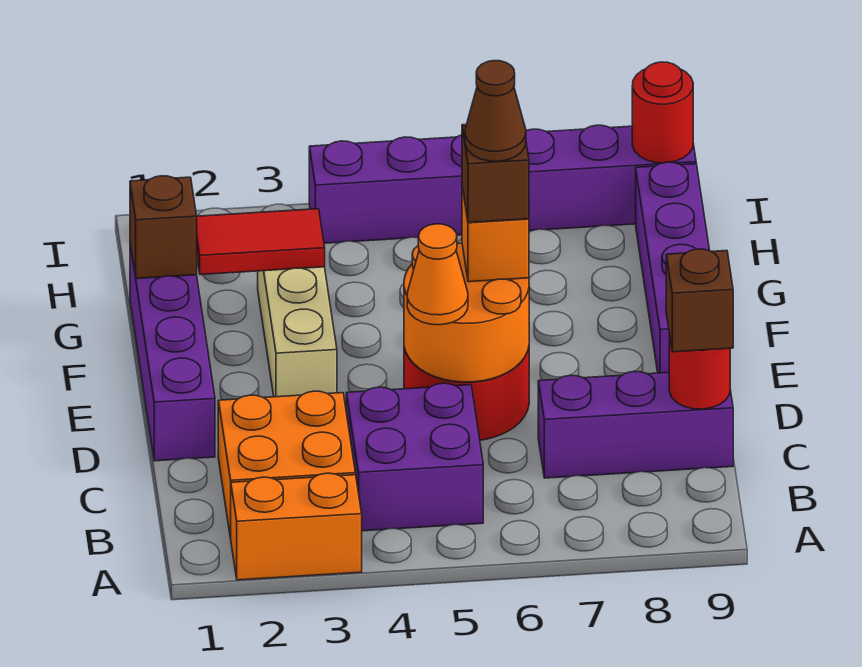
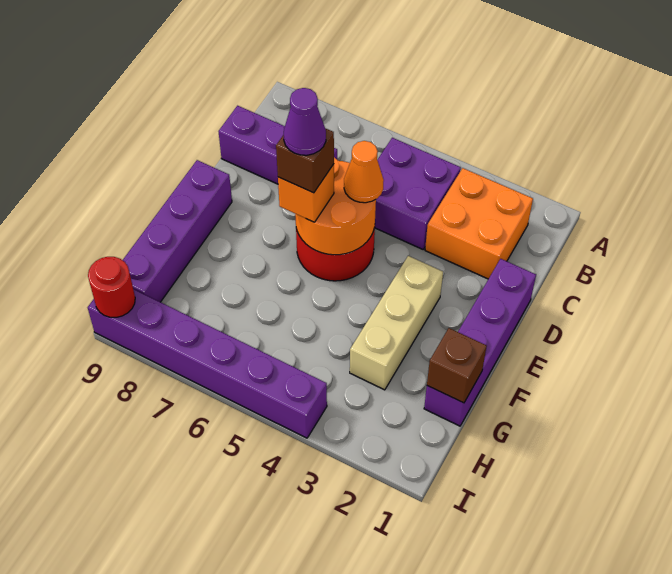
orange 1x2 brick [231,473,362,580] -> none
red 1x1 round brick [669,334,730,409] -> none
brown 1x1 brick [666,249,733,352] -> none
brown 1x1 cone [465,61,526,161] -> purple 1x1 cone [284,88,326,155]
red 1x2 tile [197,209,325,275] -> none

